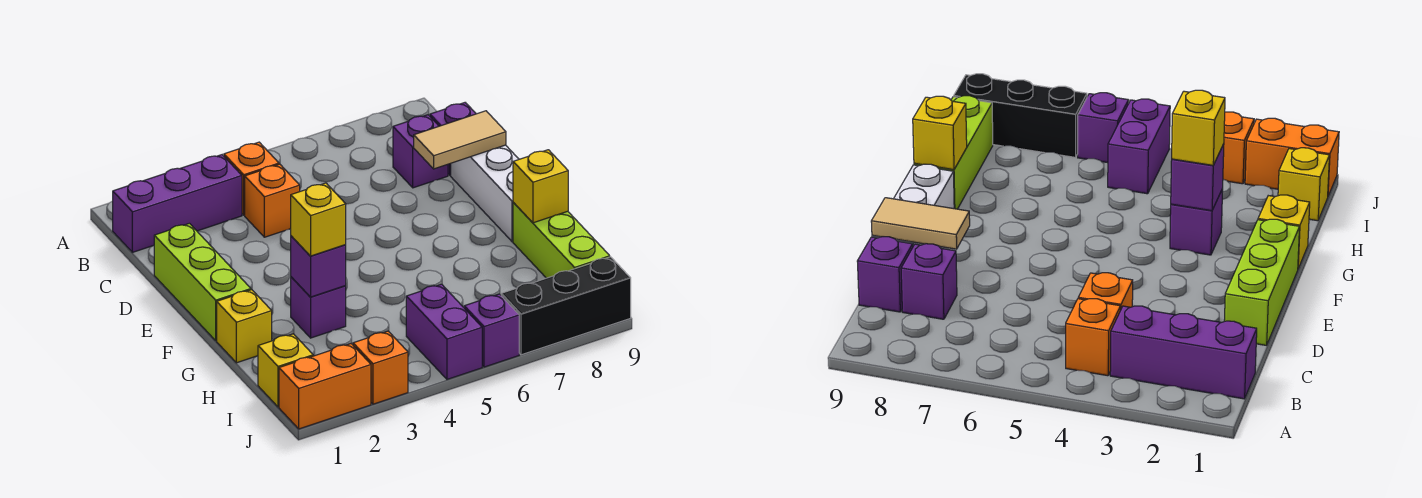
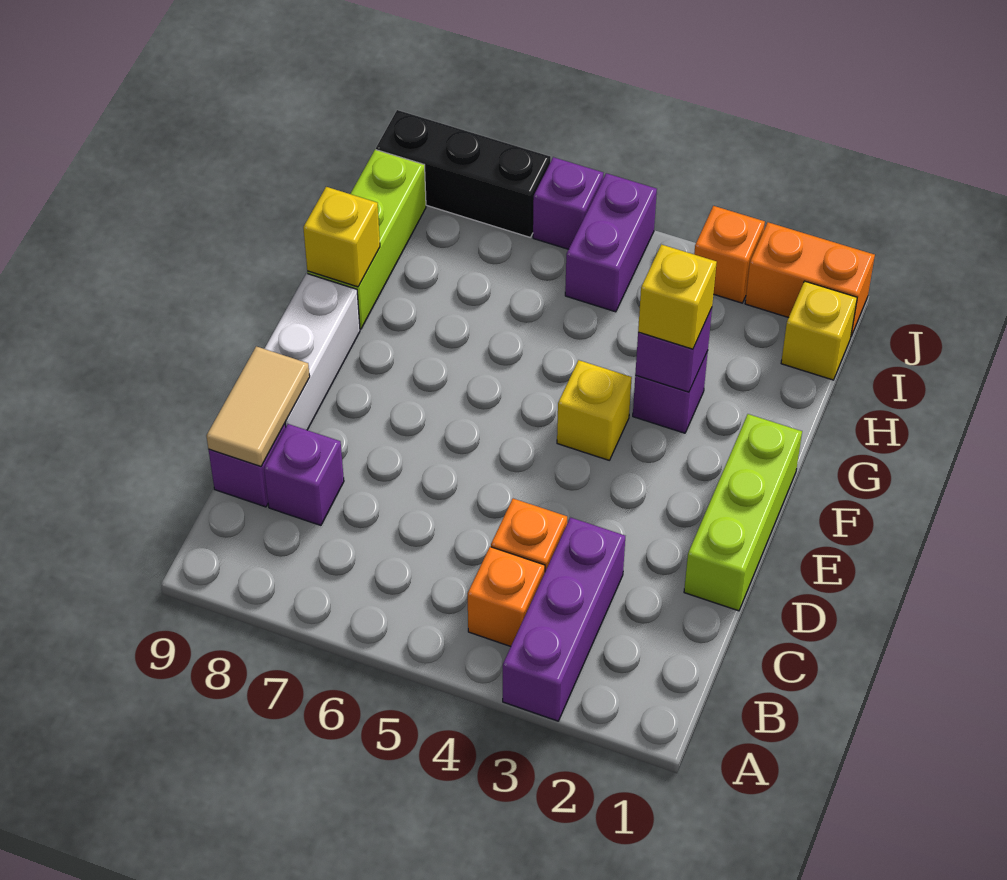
purple 1x3 brick [113,155,242,252] -> purple 1x3 brick turned to [503,518,625,721]
tan 1x2 tile [414,111,506,169] -> tan 1x2 tile turned to [206,346,310,466]
yellow 1x1 brick [217,290,272,363] -> yellow 1x1 brick moved to [557,360,632,460]

